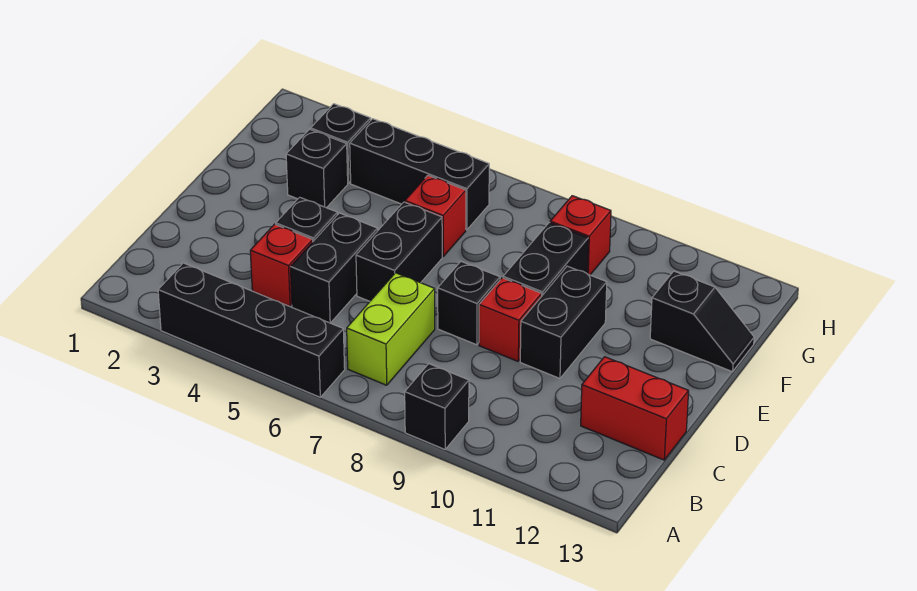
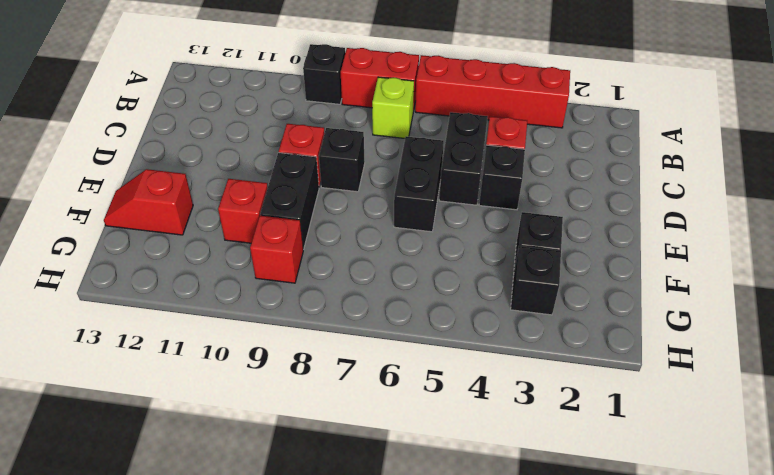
black 1x4 brick [158,263,345,397] -> red 1x4 brick [415,55,570,128]
lime 1x2 brick [347,273,435,385] -> lime 1x1 brick [372,77,414,138]
red 1x2 brick [581,357,689,460] -> red 1x2 brick moved to [341,48,419,111]
black 1x2 brick [520,266,607,378] -> none
red 1x1 brick [405,175,466,256] -> red 1x1 brick moved to [218,179,268,243]
black 1x2 slope [650,271,754,372] -> red 1x2 slope [104,169,193,235]
black 1x3 brick [350,119,489,230] -> none

